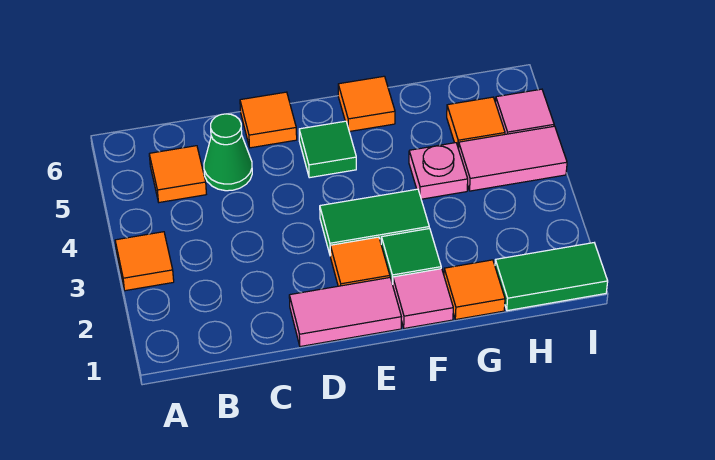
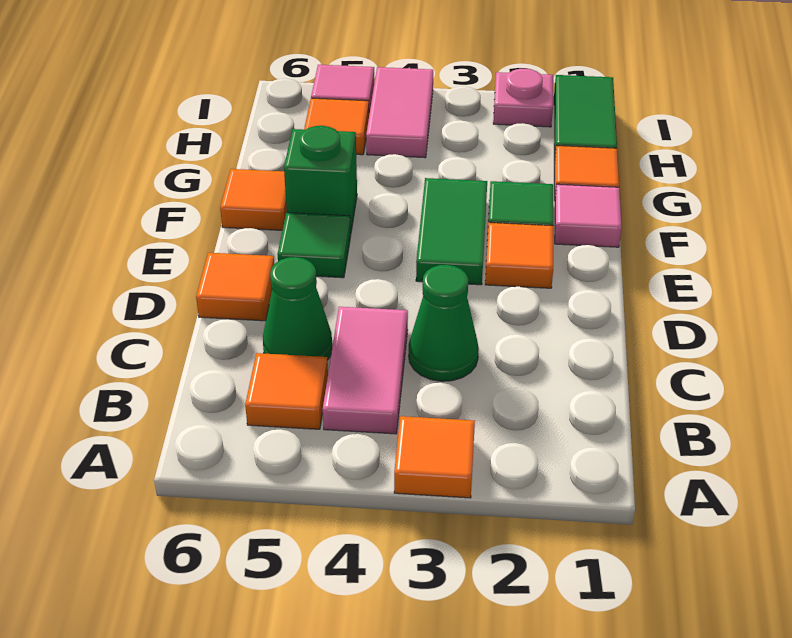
none -> green 1x1 cone [409,265,479,381]
pink 1x2 tile [289,278,401,347] -> pink 1x2 tile moved to [323,307,408,434]
none -> green 1x1 brick [284,126,357,231]
pink 1x1 plate [409,143,468,199] -> pink 1x1 plate moved to [493,69,553,127]

